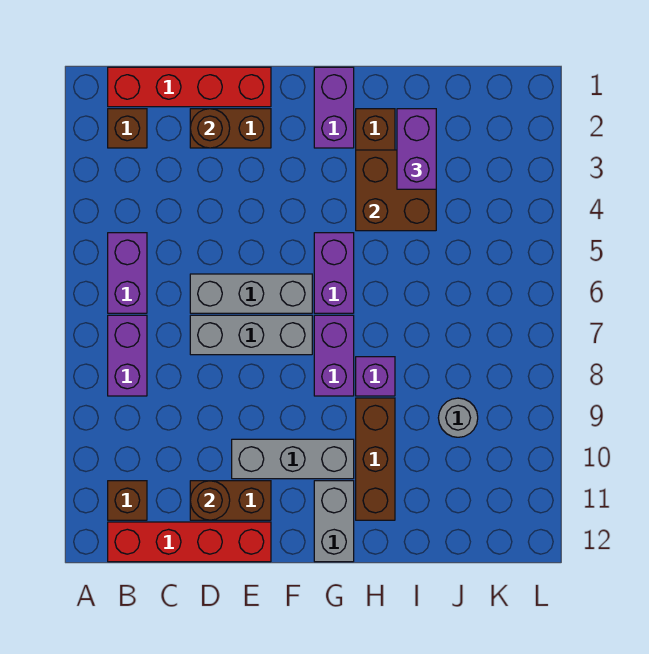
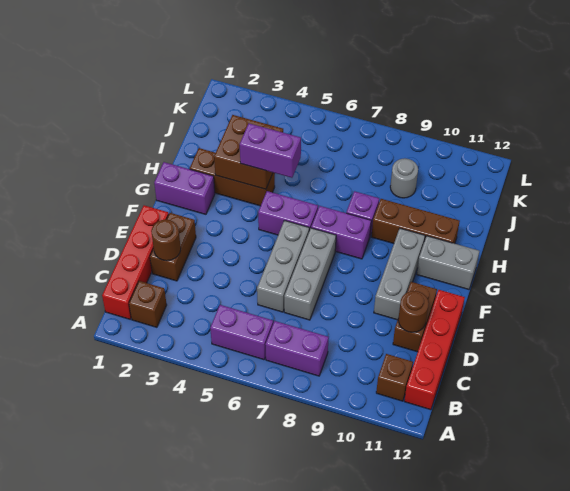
purple 1x2 brick [397,109,436,189] -> purple 1x2 brick moved to [240,123,301,178]

